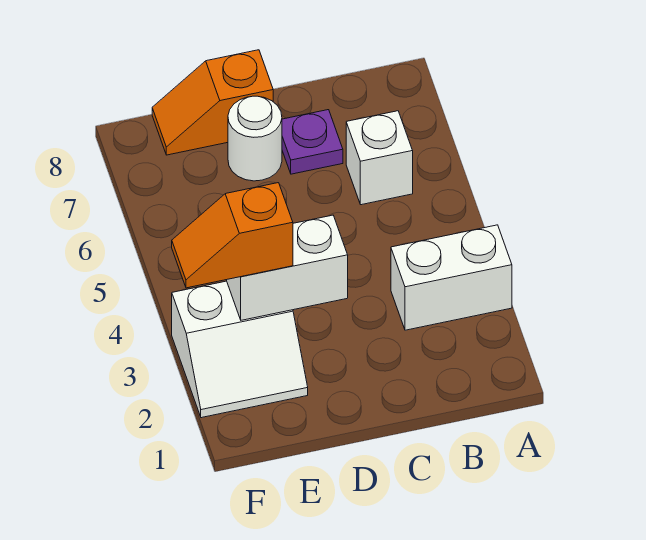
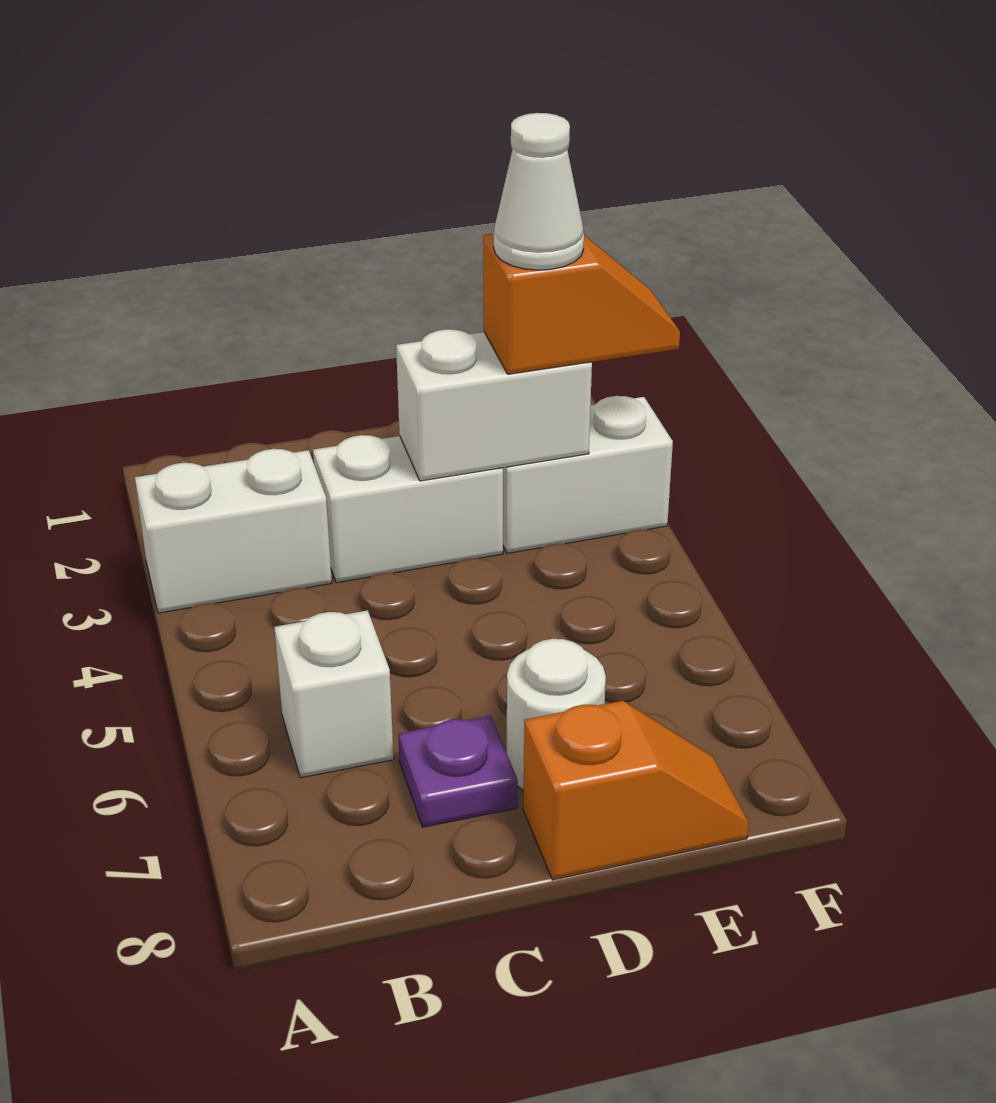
none -> white 1x2 brick [313,435,503,583]
none -> white 1x1 cone [494,113,584,270]

